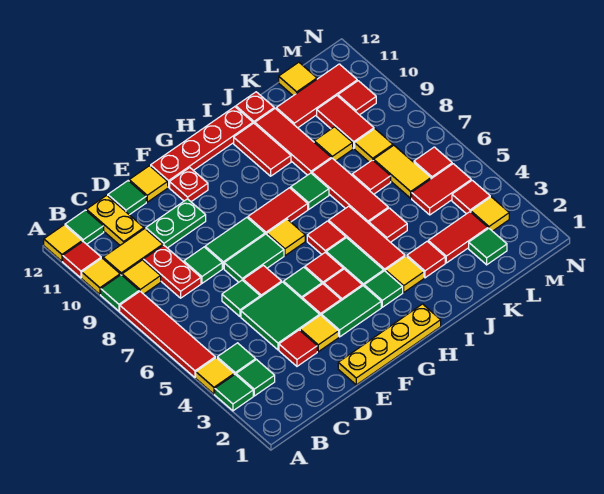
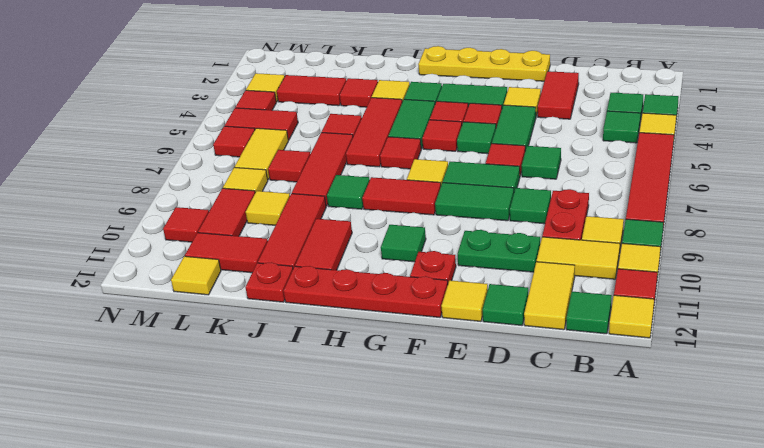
yellow 1x2 plate [86,195,144,245] -> yellow 1x2 tile [524,262,575,330]
red 1x1 tile [279,330,317,366] -> red 1x2 tile [538,71,579,119]
green 2x2 tile [241,282,320,350] -> green 1x2 tile [492,105,536,151]
red 1x3 tile [276,64,357,128] -> red 1x2 tile [185,233,268,273]
green 1x1 tile [469,228,507,265] -> green 1x1 tile moved to [381,225,426,262]

